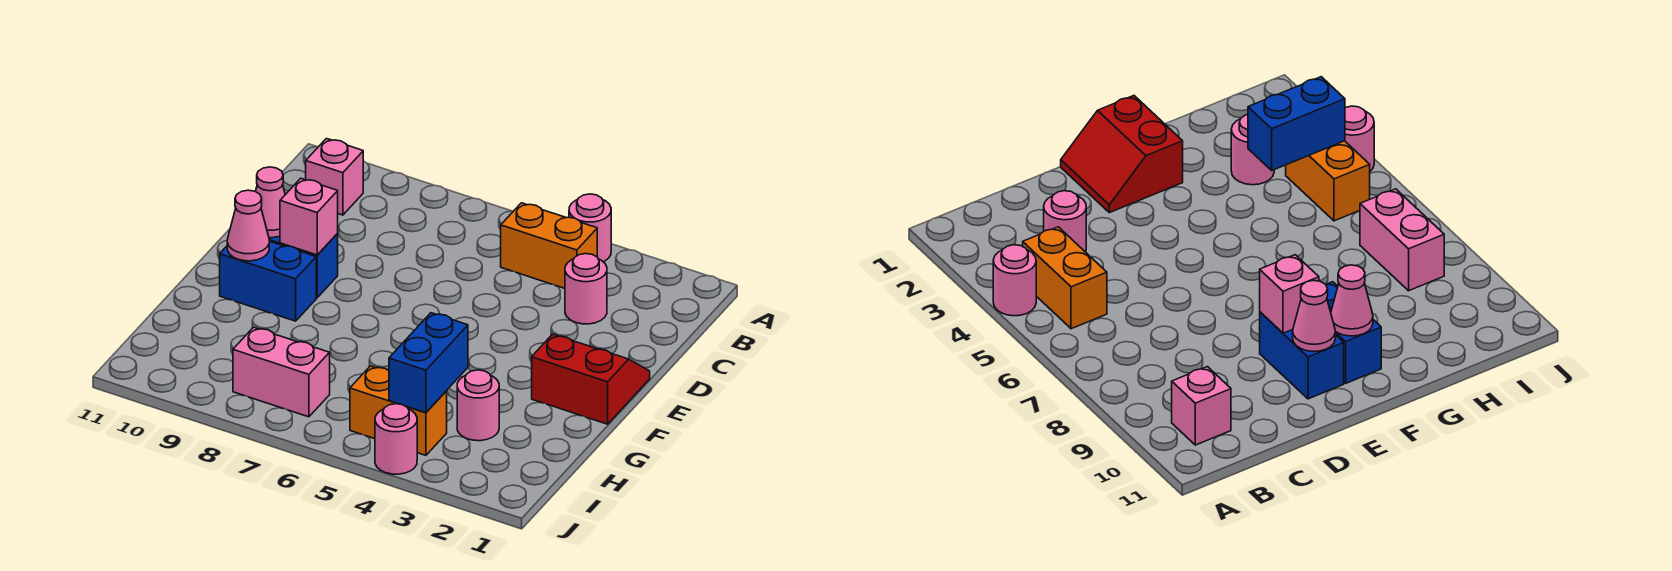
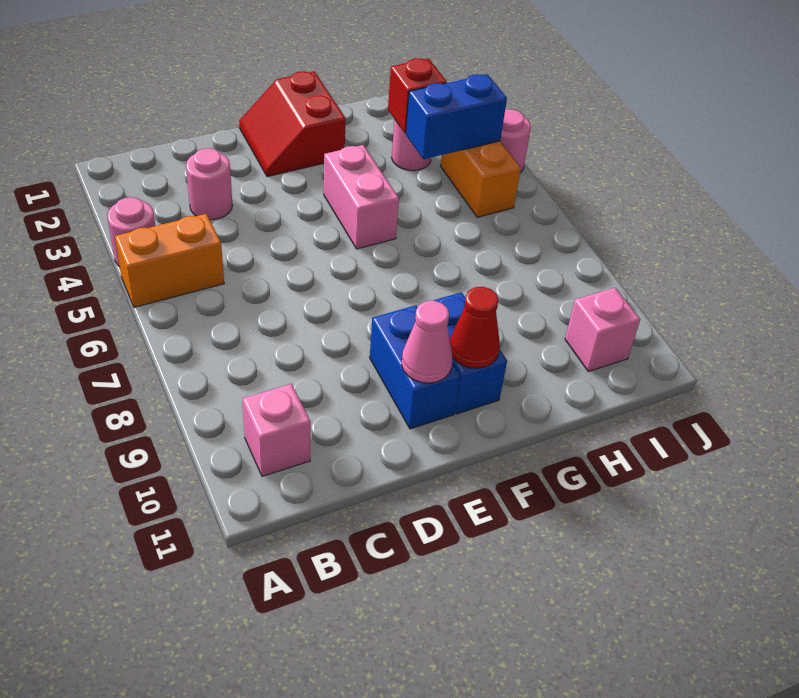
orange 1x2 brick [501,203,597,288] -> orange 1x2 brick turned to [115,214,224,307]
pink 1x1 brick [280,178,338,255] -> pink 1x1 brick moved to [565,288,640,372]
pink 1x1 cone [227,190,269,261] -> red 1x1 cone [450,287,500,368]
none -> red 1x1 brick [388,58,447,133]
pink 1x2 brick [233,327,330,417] -> pink 1x2 brick moved to [324,145,399,249]

